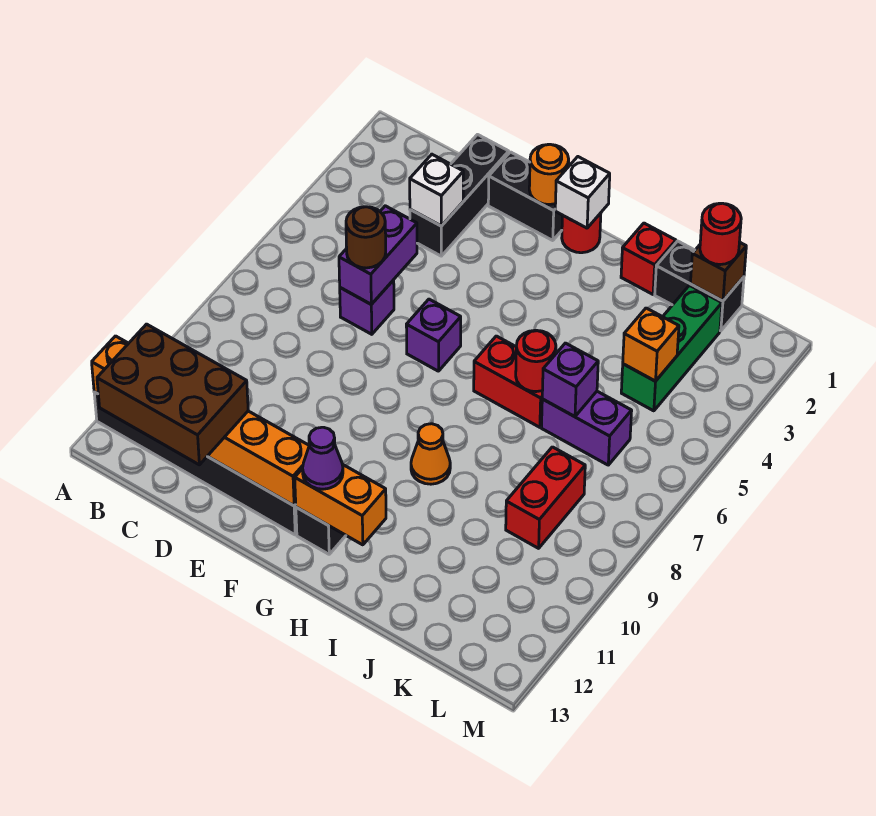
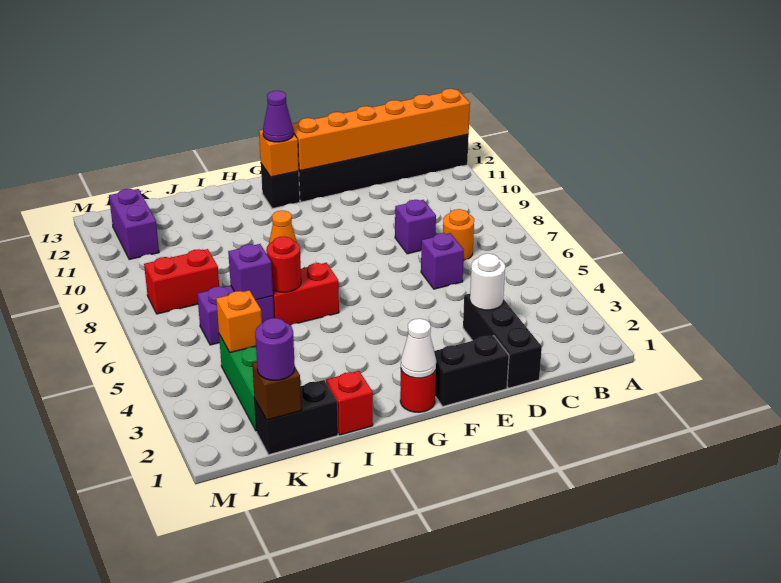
brown 2x3 brick [97,324,248,465] -> none
white 1x1 brick [410,154,463,226] -> white 1x1 round brick [470,254,505,310]
purple 1x2 brick [339,206,417,304] -> purple 1x2 brick moved to [109,189,159,260]
brown 1x1 round brick [346,207,386,268] -> none
orange 1x1 round brick [529,144,569,205] -> orange 1x1 round brick moved to [443,209,474,261]
purple 1x1 brick [406,299,461,371] -> purple 1x1 brick moved to [395,200,436,254]
white 1x1 brick [555,157,610,228] -> white 1x1 cone [401,319,436,378]
orange 1x2 brick [295,464,386,545] -> orange 1x1 brick [259,130,299,177]
red 1x1 round brick [700,203,741,265] -> purple 1x1 round brick [255,318,295,380]
red 1x2 brick [506,447,585,548] -> red 1x2 brick turned to [144,249,219,314]

